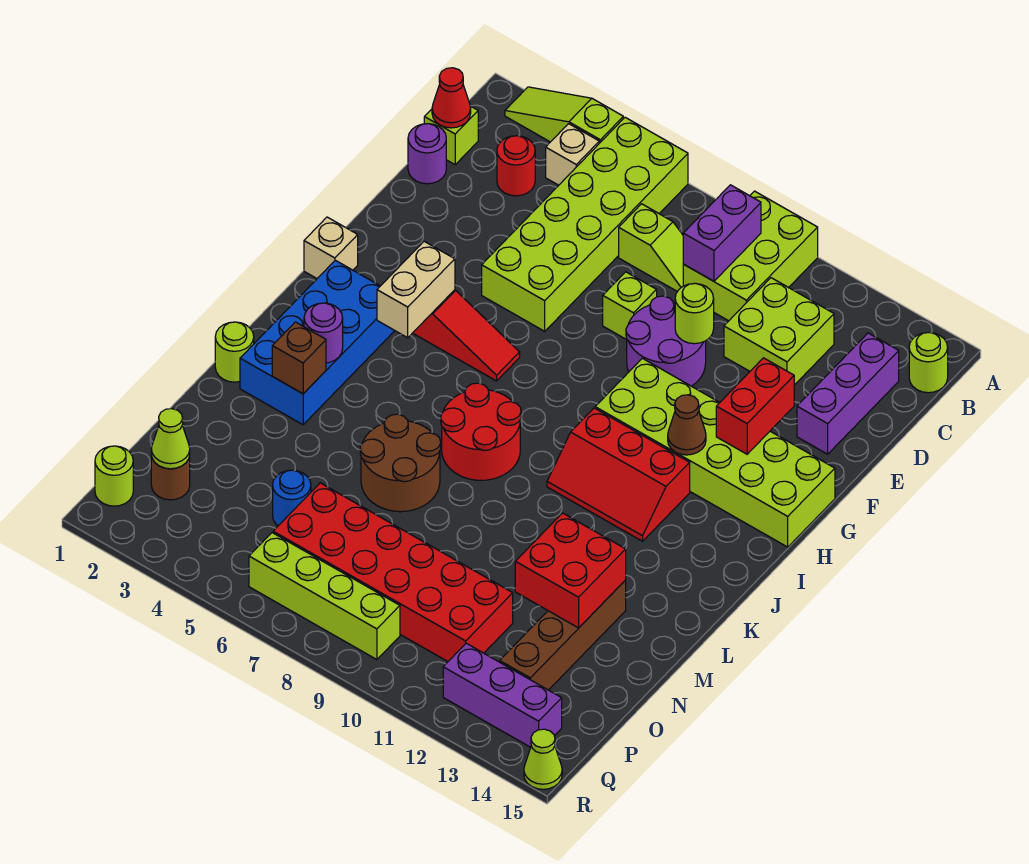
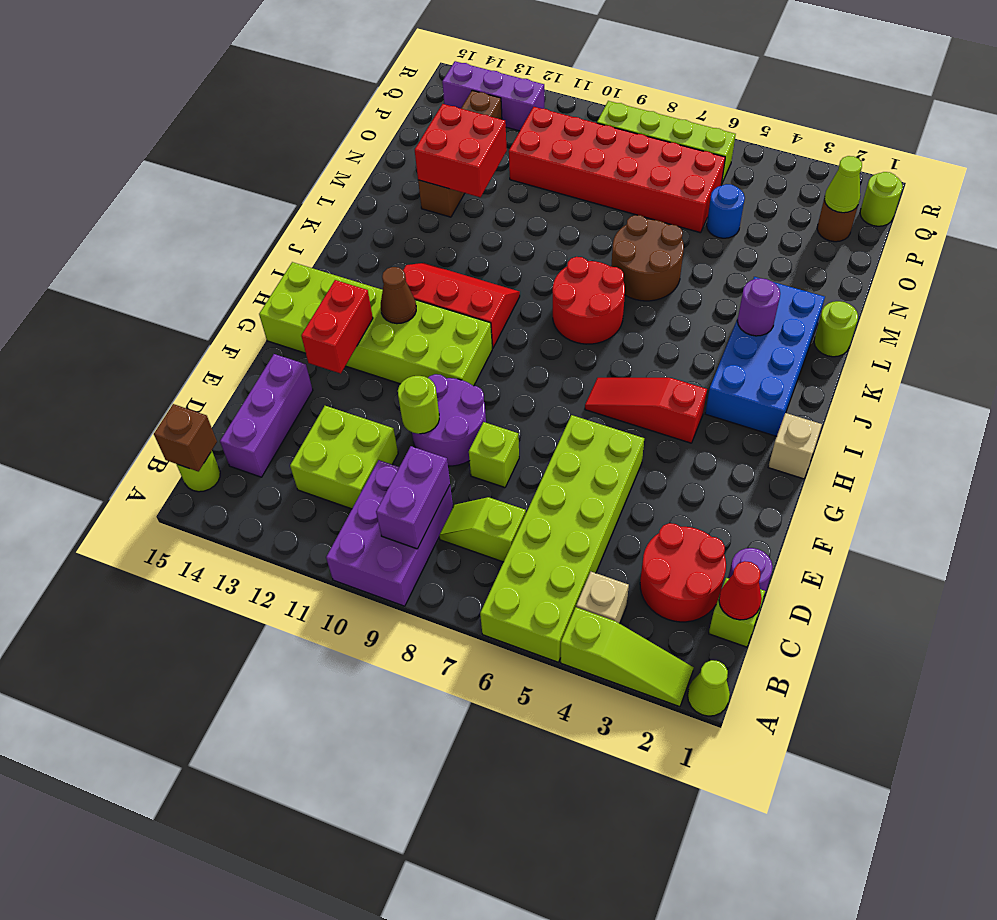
lime 2x3 brick [683,191,818,321] -> purple 2x3 brick [326,460,453,606]
red 1x1 round brick [497,136,535,196] -> red 2x2 round brick [640,523,726,622]
tan 1x2 brick [377,241,455,338] -> none
brown 1x1 brick [272,322,326,394] -> brown 1x1 brick moved to [154,404,217,471]
lime 1x1 cone [524,729,562,789] -> lime 1x1 cone moved to [688,660,730,716]

